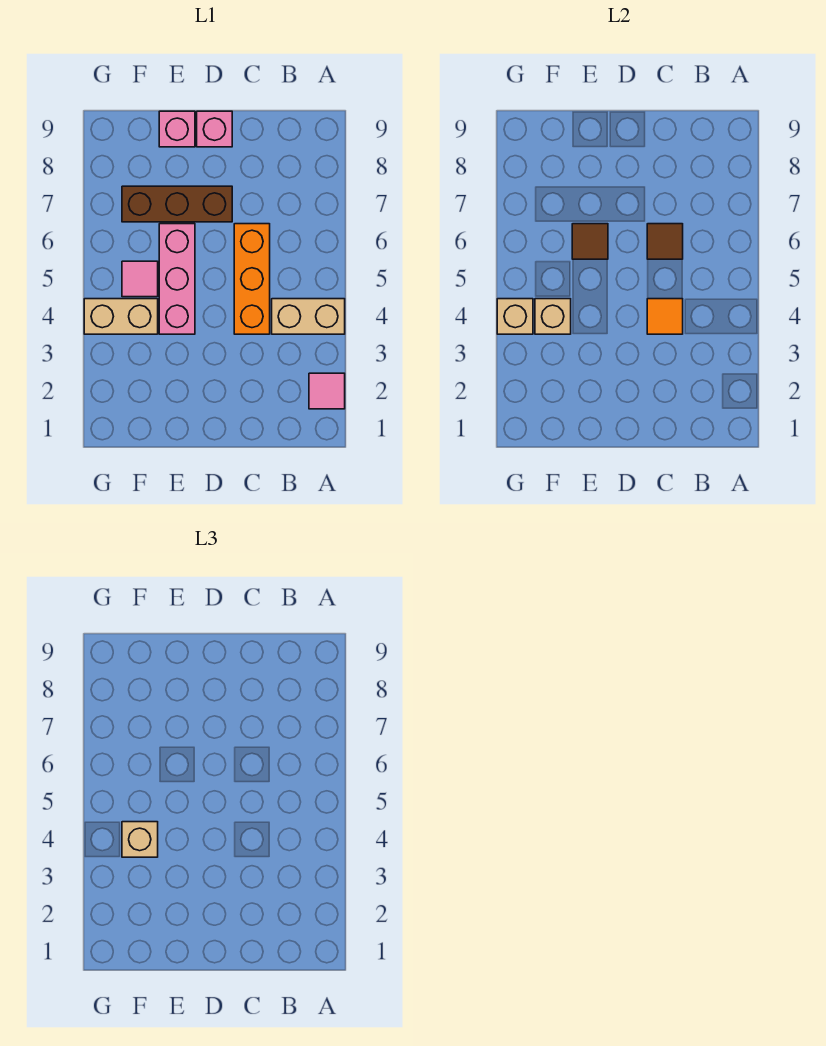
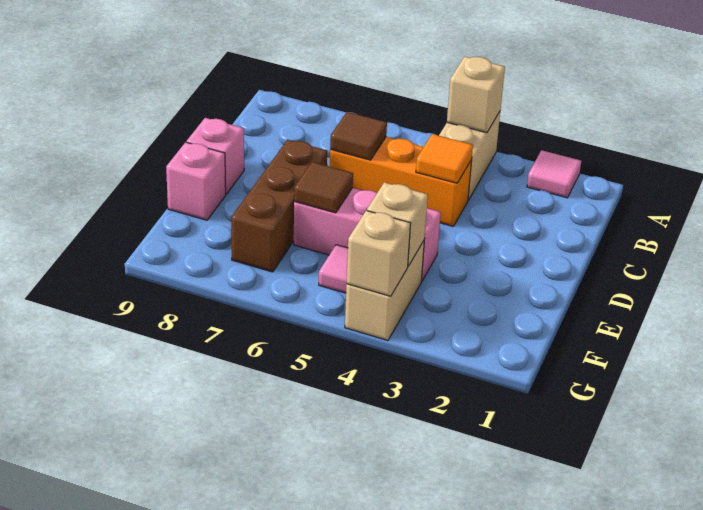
tan 1x1 brick [122,822,158,857] -> tan 1x1 brick moved to [447,57,505,133]

